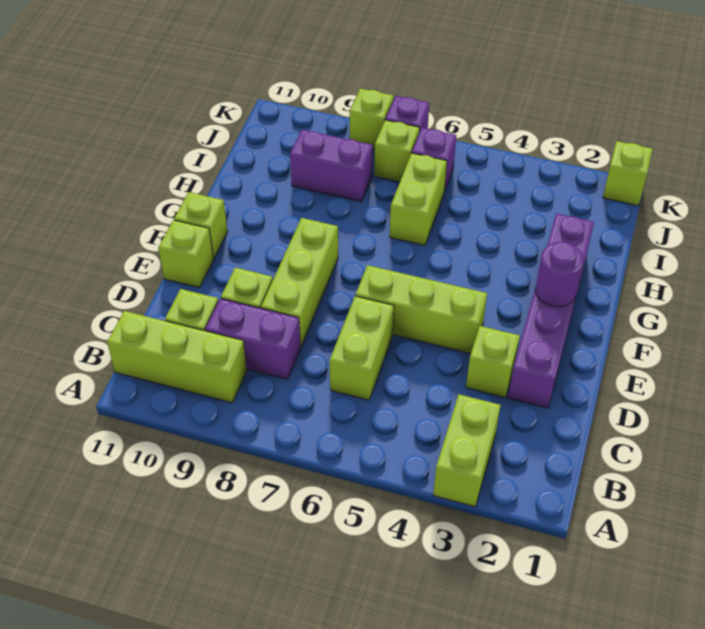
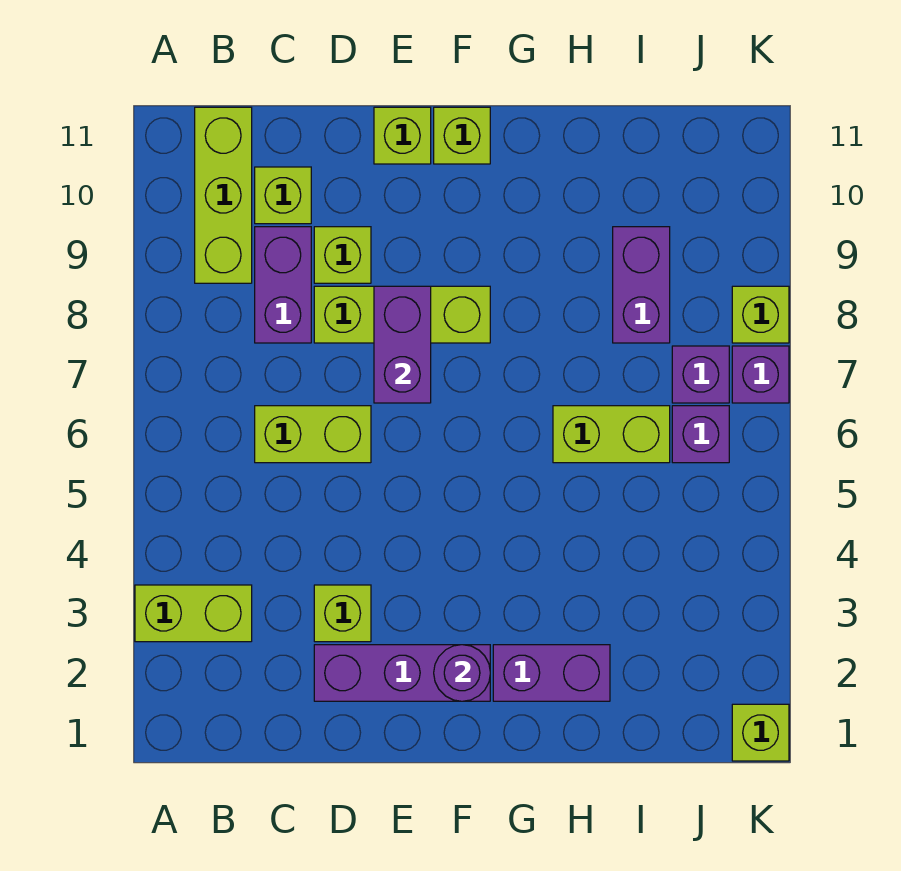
lime 1x3 brick [355,265,487,353] -> none
none -> purple 1x2 brick [374,286,431,403]
lime 1x1 brick [374,120,420,182] -> purple 1x1 brick [672,346,729,403]

